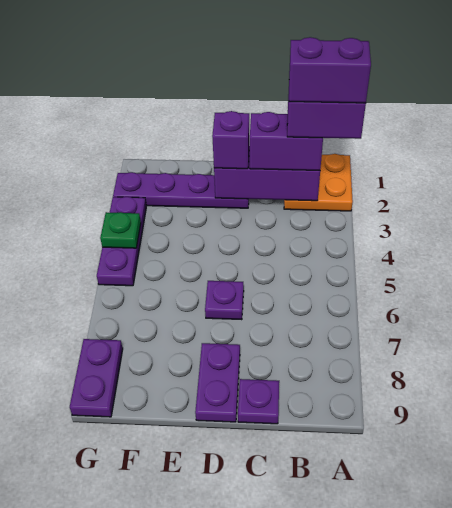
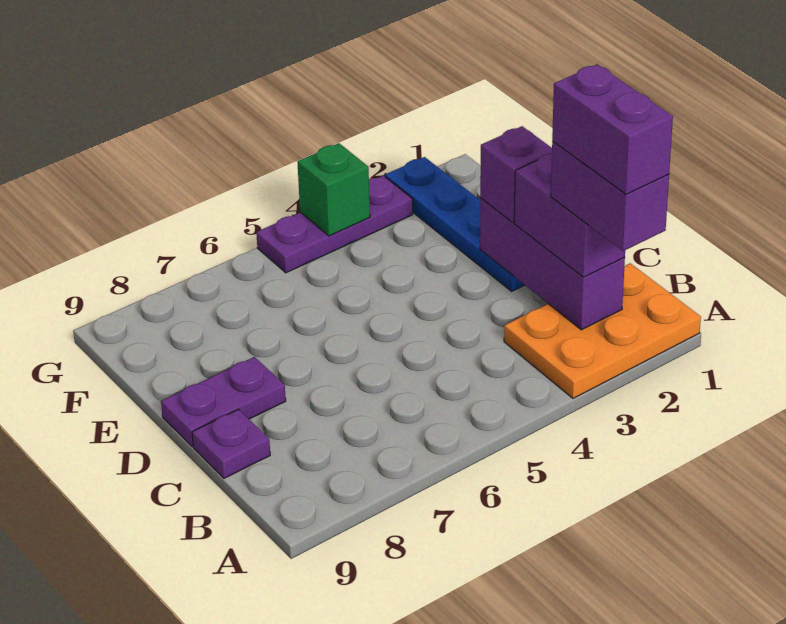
orange 2x2 plate [284,154,353,211] -> orange 2x3 plate [504,263,701,398]
purple 1x4 plate [113,172,249,208] -> blue 1x4 plate [385,157,524,291]
purple 1x1 plate [205,281,244,320] -> none
green 1x1 plate [100,212,141,248] -> green 1x1 brick [297,143,370,236]
purple 1x2 plate [70,339,123,417] -> none

